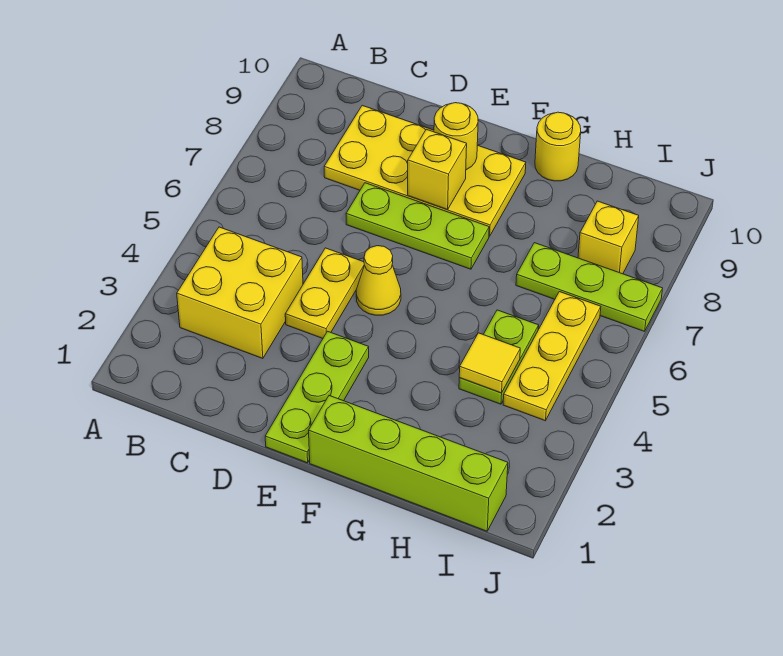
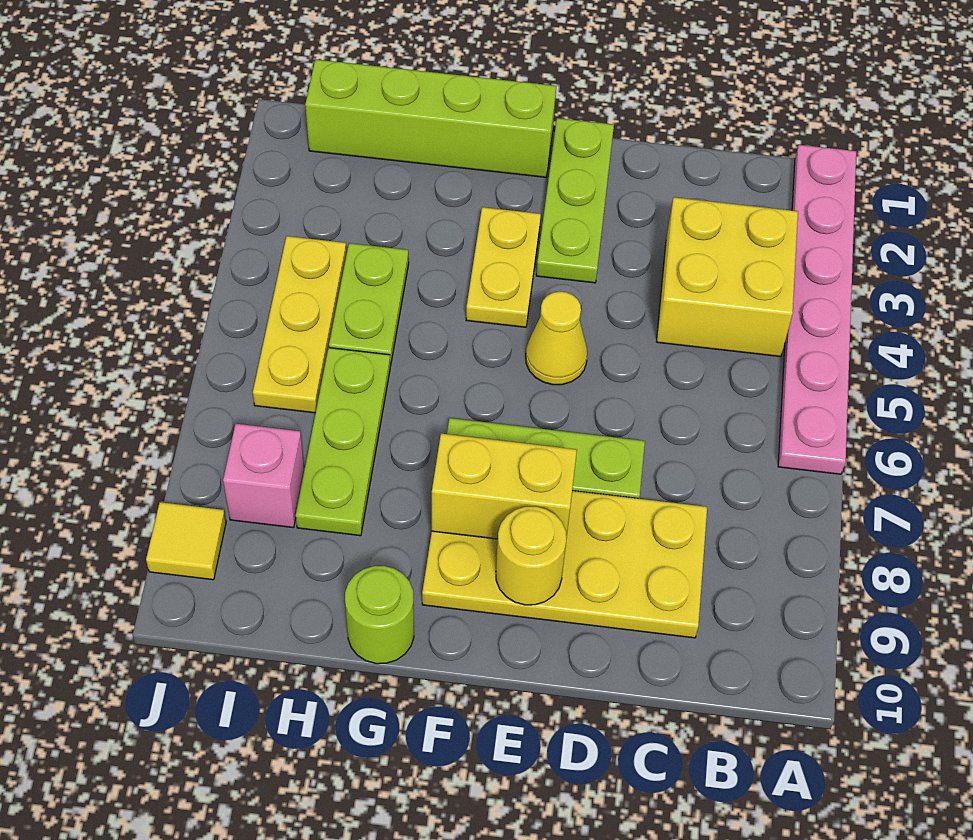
none -> pink 1x6 plate [778,145,856,474]
yellow 1x2 plate [285,248,365,338] -> yellow 1x2 plate moved to [466,207,541,327]
yellow 1x1 brick [408,129,467,210] -> yellow 1x2 brick [432,433,577,539]
yellow 1x1 round brick [535,112,581,181] -> lime 1x1 round brick [345,566,414,664]
yellow 1x1 tile [459,333,520,393] -> yellow 1x1 tile moved to [146,502,226,580]
lime 1x3 plate [516,243,663,331] -> lime 1x3 plate turned to [296,348,390,536]
yellow 1x1 brick [578,201,639,274] -> pink 1x1 brick [223,424,304,528]

